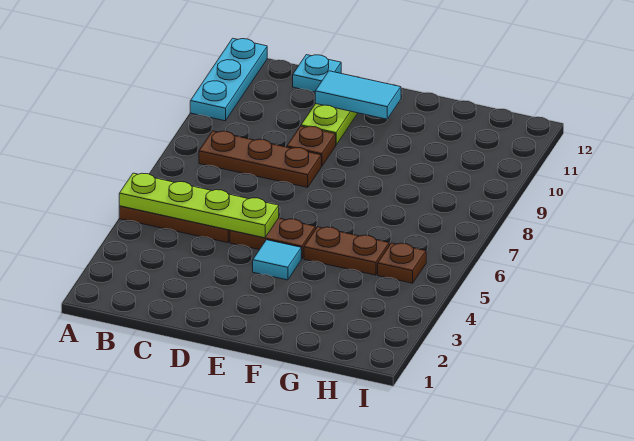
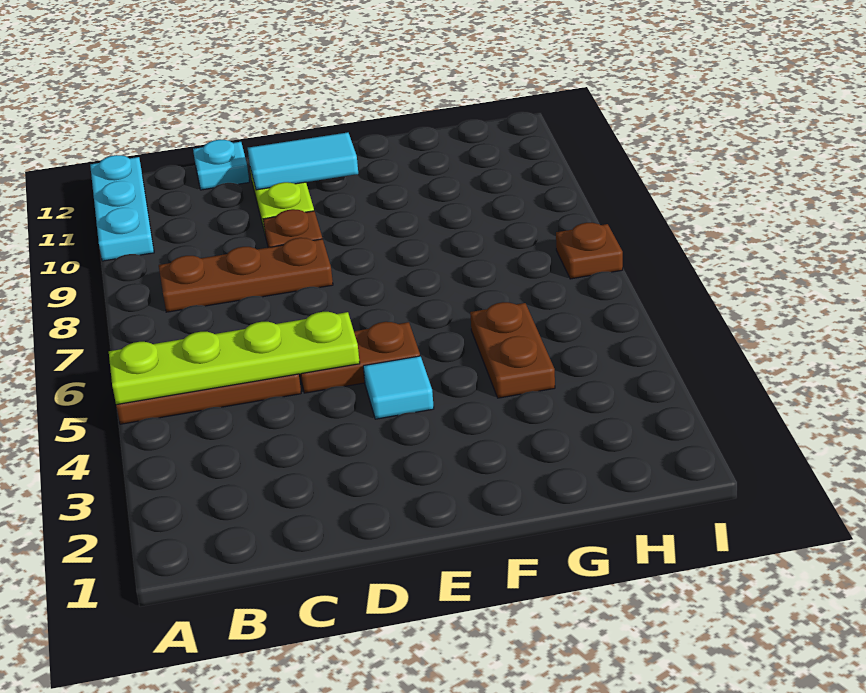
brown 1x2 plate [304,227,389,275] -> brown 1x2 plate turned to [470,302,555,398]
brown 1x1 plate [378,243,426,283] -> brown 1x1 plate moved to [556,223,623,279]

